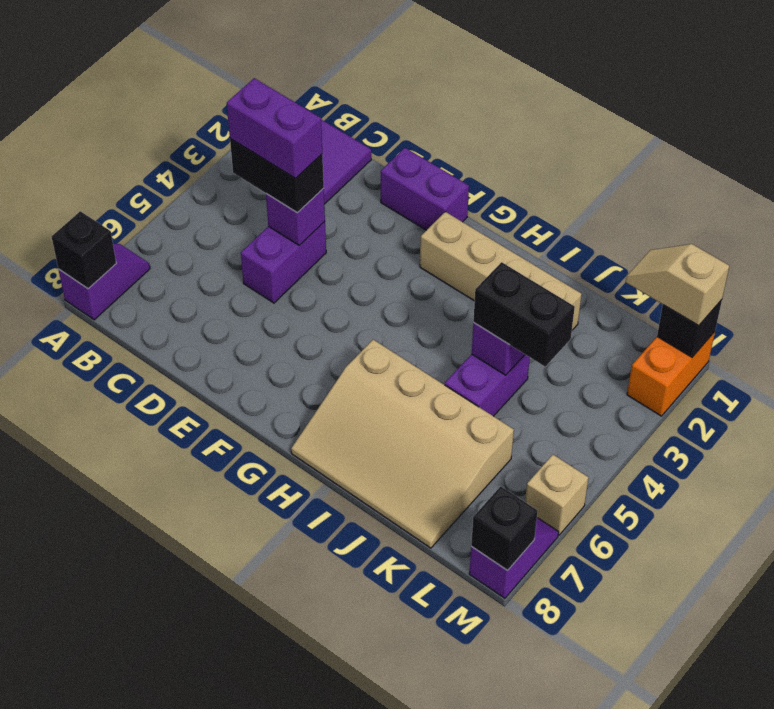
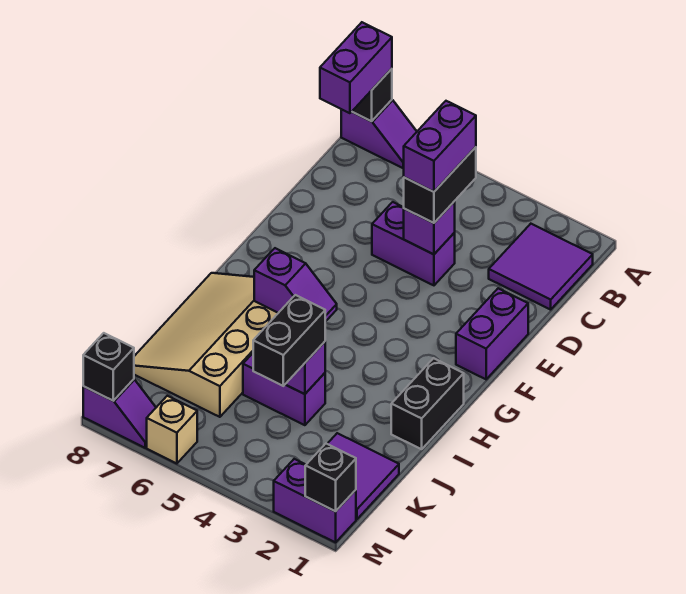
none -> purple 1x2 brick [320,22,392,113]
tan 1x4 brick [420,212,582,330] -> none
none -> black 1x2 brick [391,358,464,449]
none -> purple 1x2 slope [254,248,337,322]
none -> purple 2x2 tile [328,433,399,519]
tan 1x2 slope [626,244,729,326] -> none
orange 1x2 brick [627,332,715,416] -> purple 1x2 brick [274,459,356,542]

